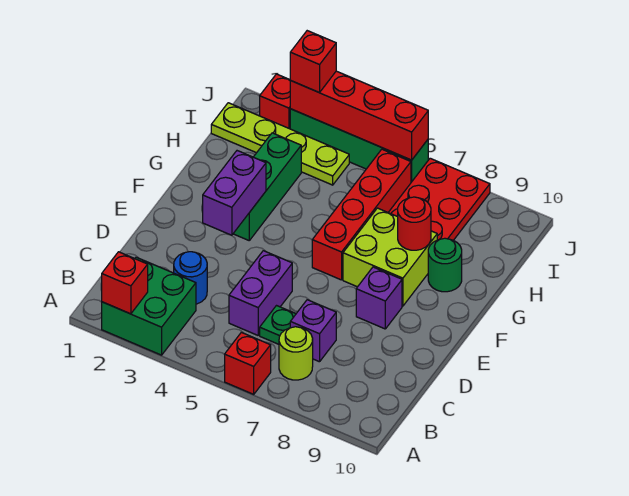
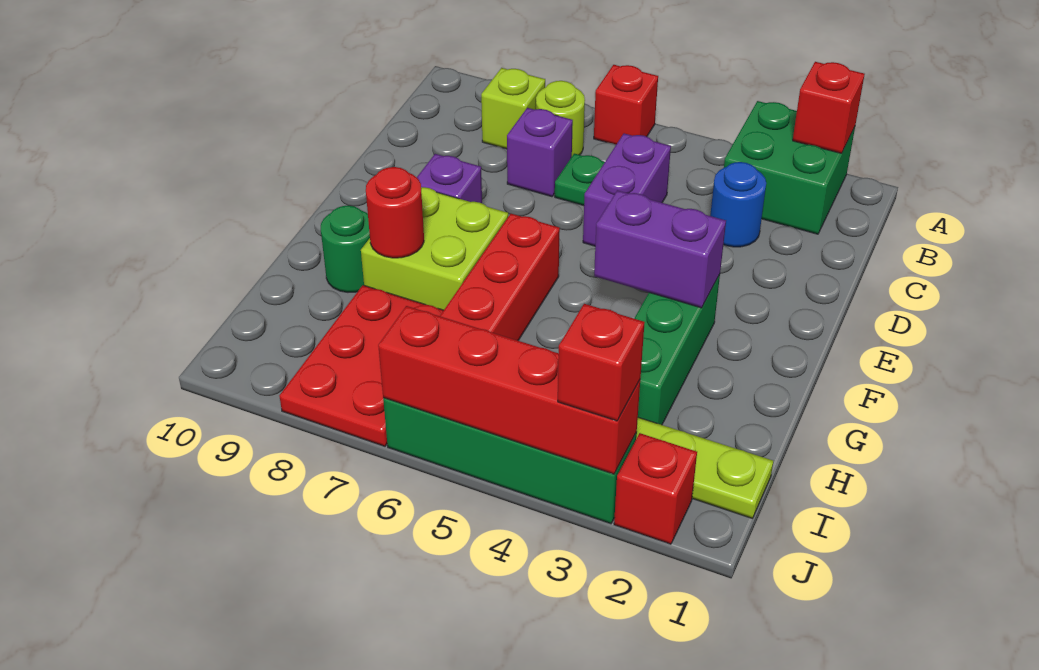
none -> lime 1x1 brick [481,68,545,149]
purple 1x2 brick [203,151,266,235] -> purple 1x2 brick turned to [594,190,726,308]

